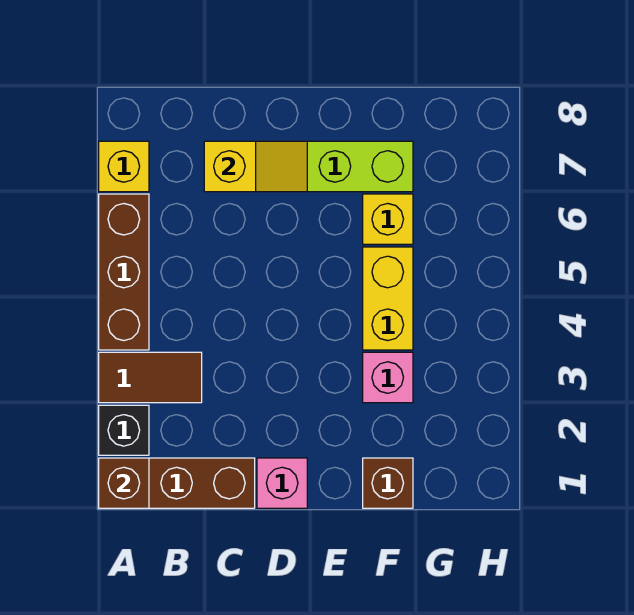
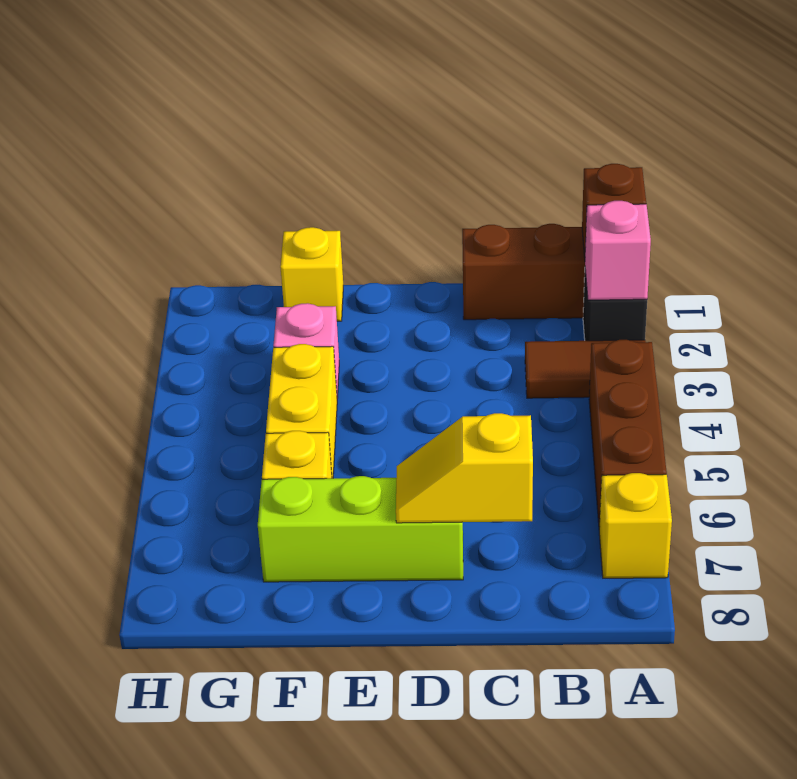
pink 1x1 brick [257,458,307,508] -> pink 1x1 brick moved to [585,201,651,300]
brown 1x1 brick [363,458,413,508] -> yellow 1x1 brick [280,227,343,321]

